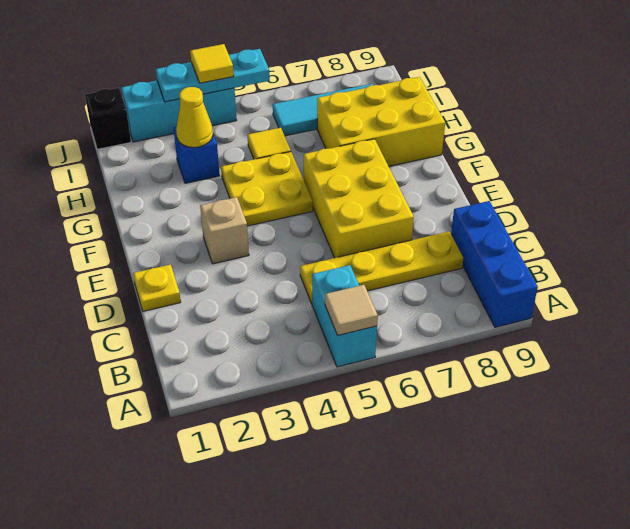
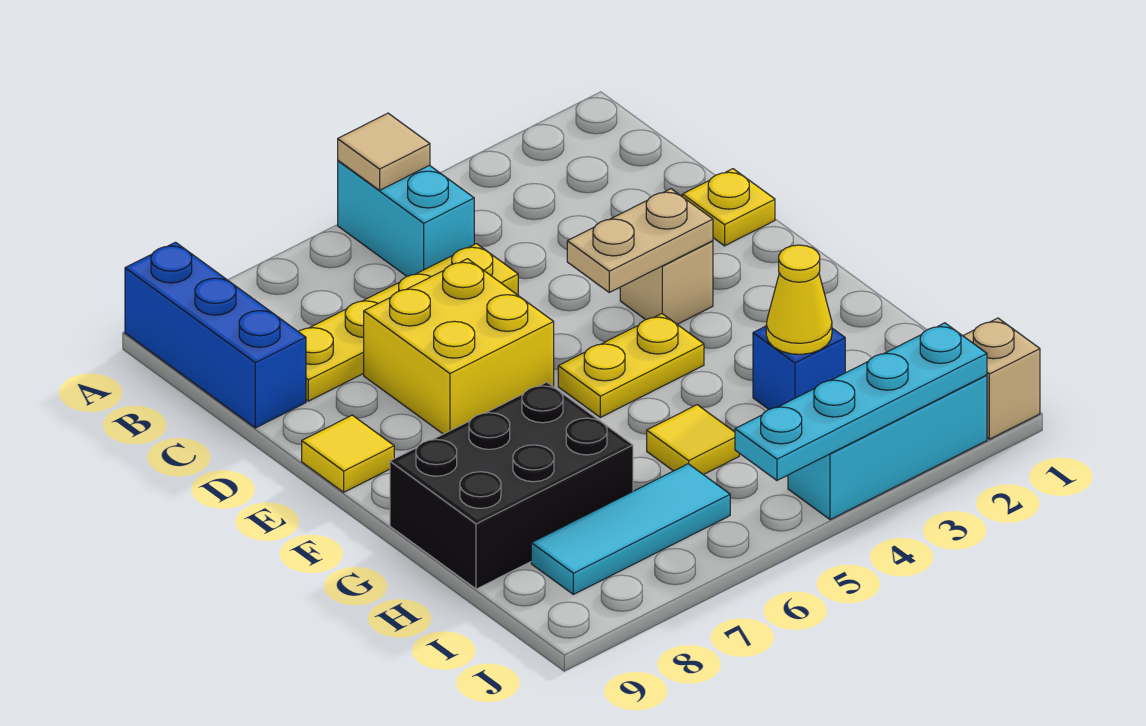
yellow 2x3 brick [304,139,414,258] -> yellow 2x2 brick [364,259,554,434]
none -> tan 1x2 plate [567,189,713,292]
yellow 2x2 plate [221,152,313,226] -> yellow 1x2 plate [558,314,704,417]
yellow 2x3 brick [317,77,445,166] -> black 2x3 brick [390,382,633,589]
black 1x1 brick [85,88,131,149] -> tan 1x1 brick [963,318,1040,439]
cyan 1x3 plate [156,49,270,102] -> cyan 1x4 plate [735,323,987,480]
yellow 1x1 tile [190,44,234,83] -> yellow 1x1 tile moved to [302,415,394,492]

